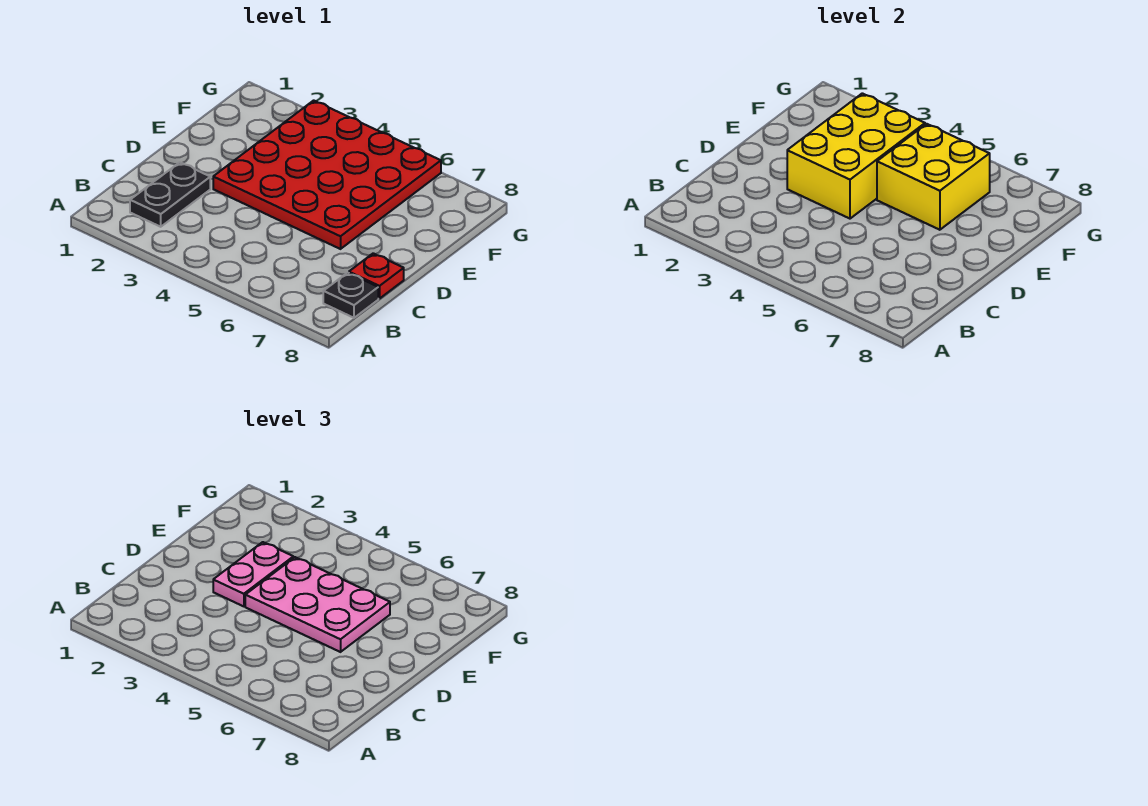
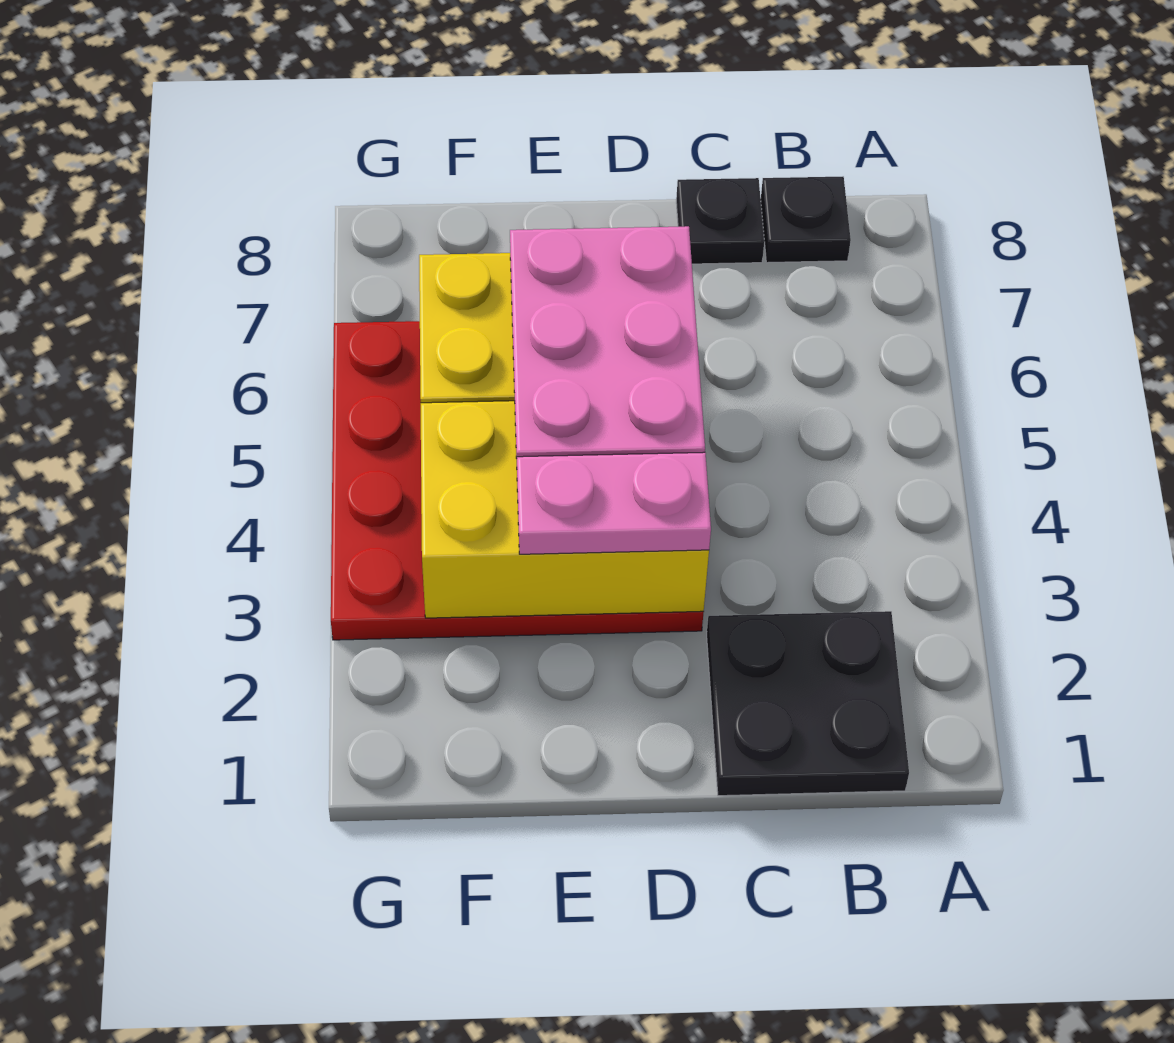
black 1x2 plate [130,162,210,227] -> black 2x2 plate [707,611,909,796]
red 1x1 plate [349,253,404,299] -> black 1x1 plate [676,178,764,264]

